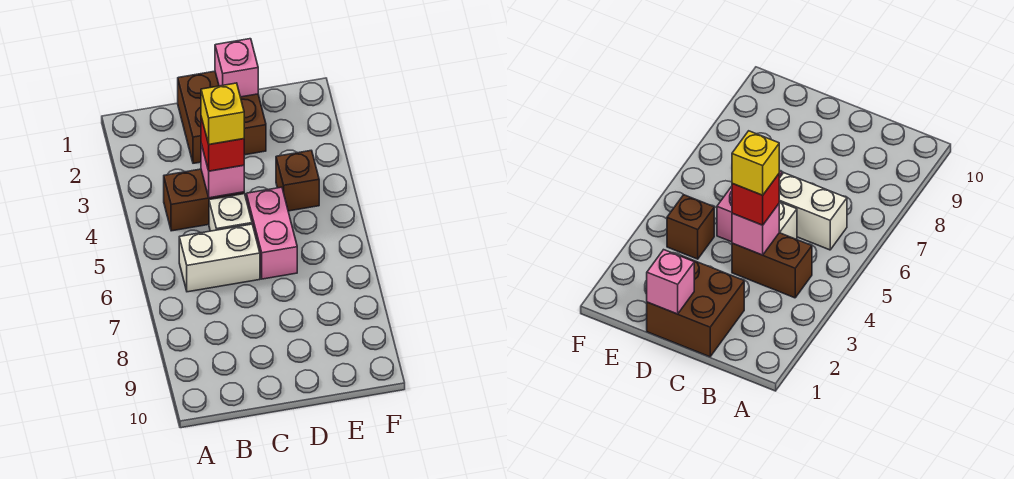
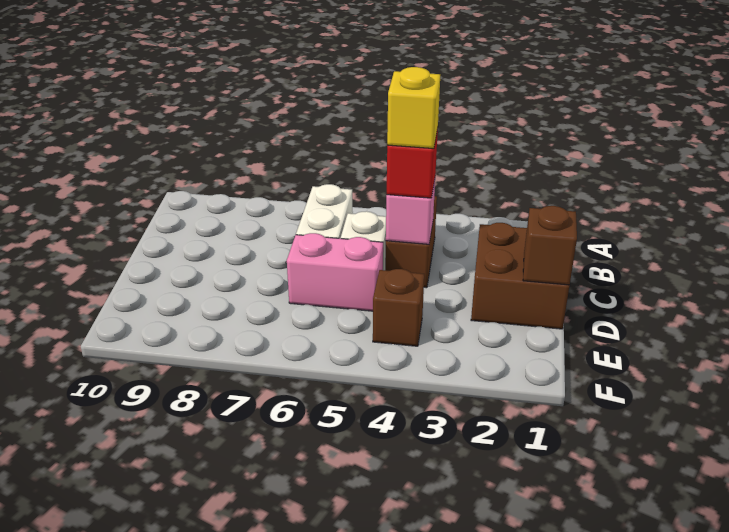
pink 1x1 brick [215,39,258,97] -> brown 1x1 brick [523,206,577,285]

